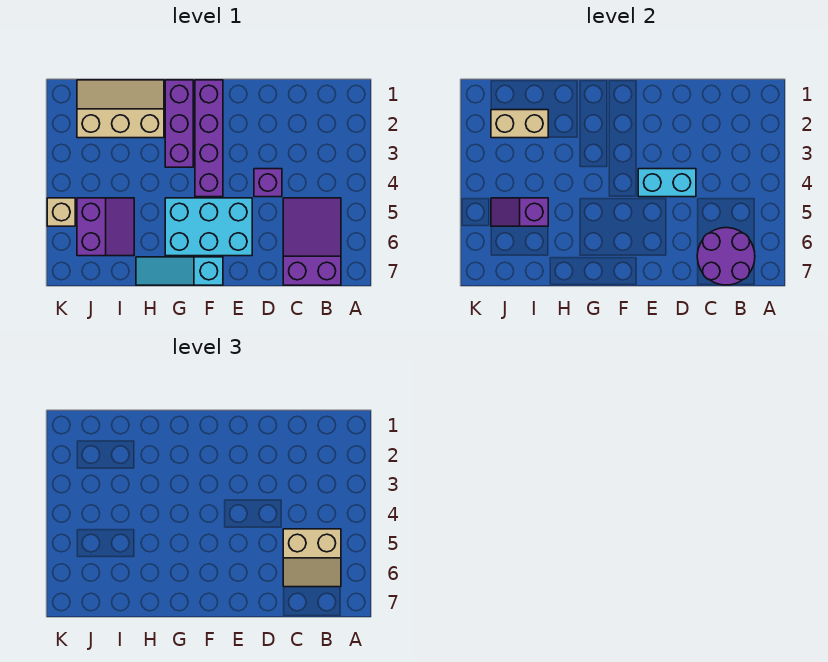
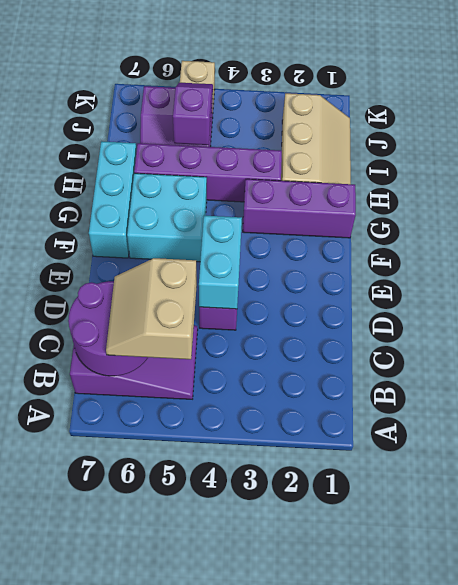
cyan 2x3 brick [165,198,252,256] -> cyan 2x2 brick [127,173,207,262]
purple 1x4 brick [195,80,223,197] -> purple 1x4 brick moved to [134,143,282,202]
cyan 1x3 slope [136,257,223,285] -> cyan 1x3 brick [89,141,137,258]
tan 1x2 brick [491,110,548,138] -> none

